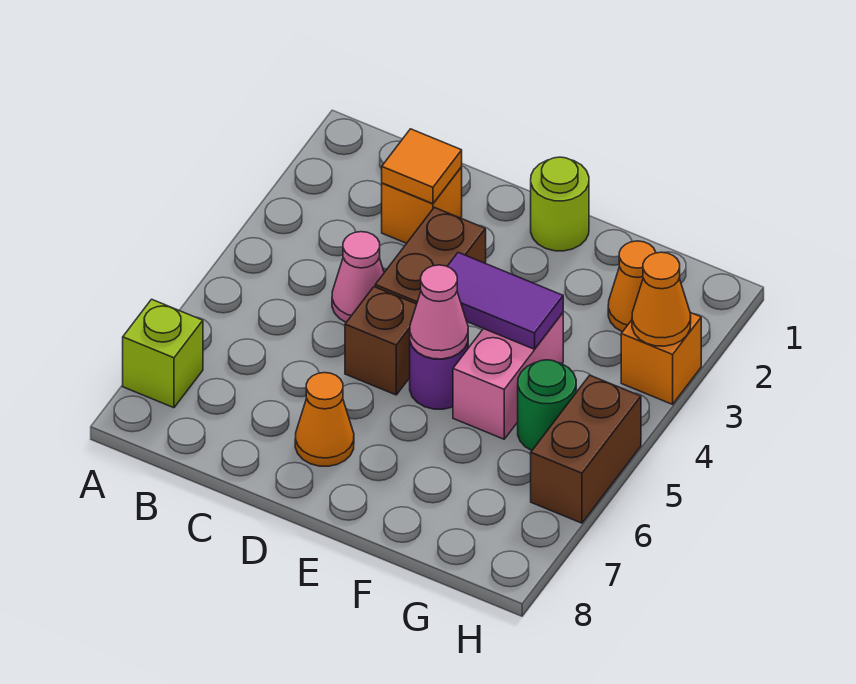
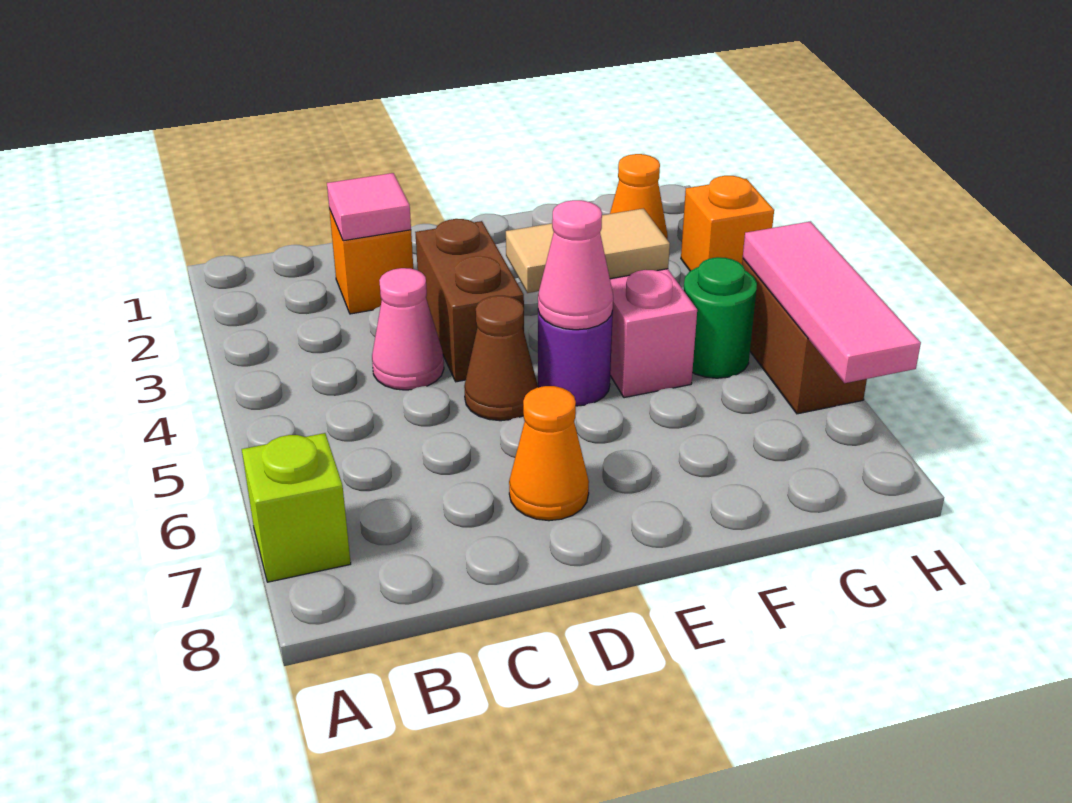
orange 1x1 tile [382,129,462,204] -> pink 1x1 tile [327,173,411,241]
brown 1x1 brick [345,287,417,395] -> brown 1x1 cone [464,296,538,421]
lime 1x1 round brick [531,157,589,251] -> none
purple 1x2 tile [447,252,563,349] -> tan 1x2 tile [506,209,670,293]
orange 1x1 cone [632,252,691,346] -> none
none -> pink 1x3 tile [743,222,921,383]

